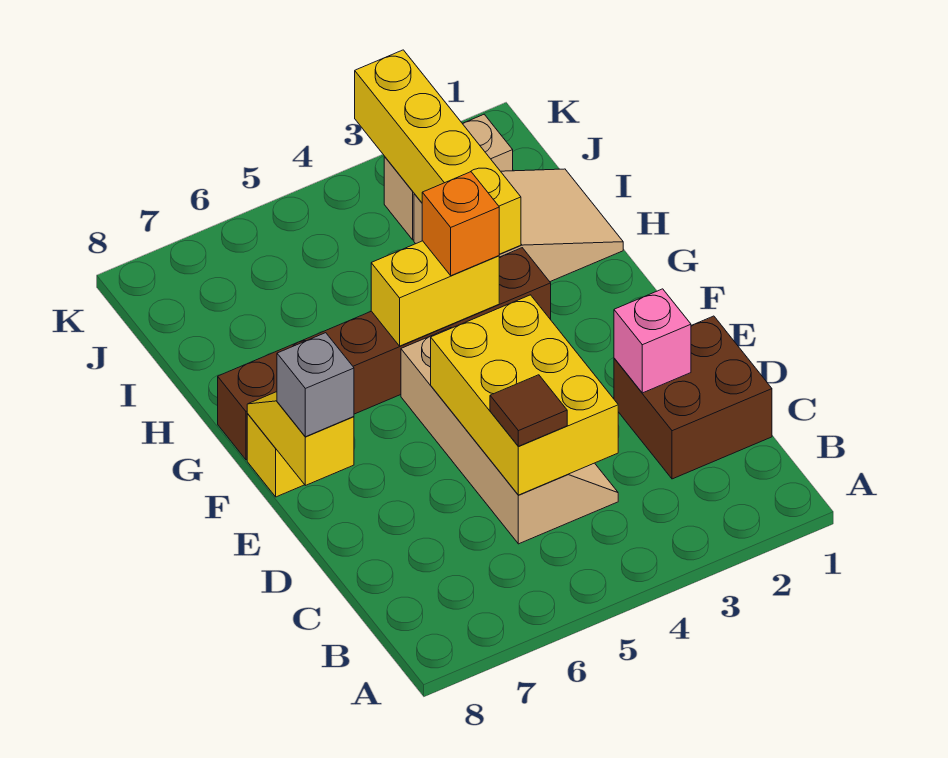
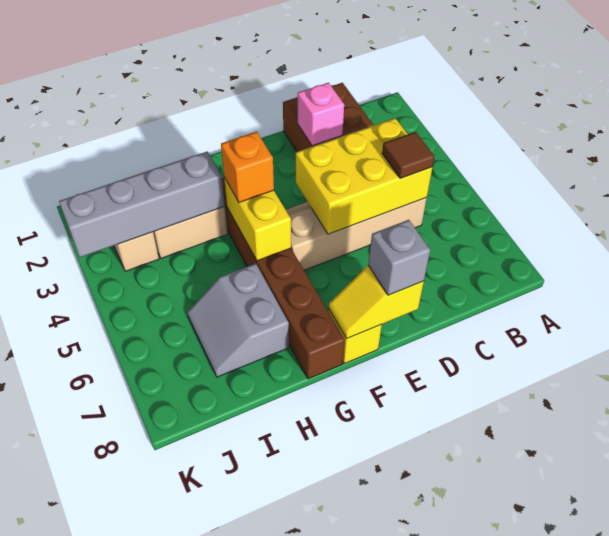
yellow 1x4 brick [355,50,521,254] -> grey 1x4 brick [59,151,225,257]
none -> grey 2x2 slope [187,263,289,377]

